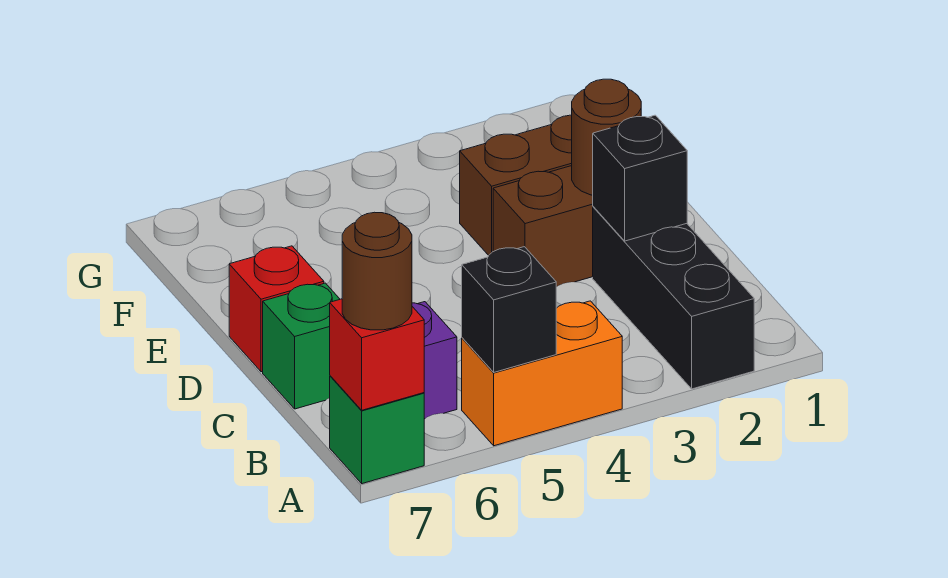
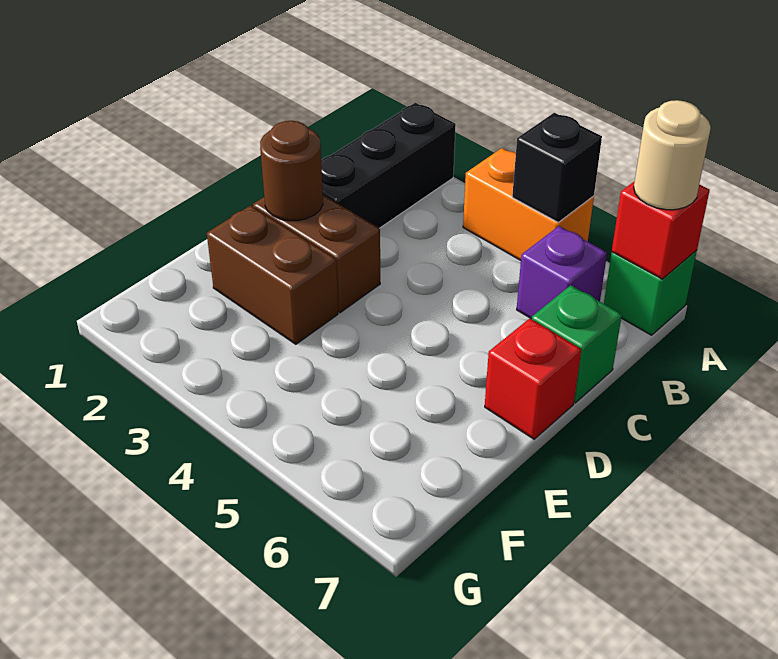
brown 1x1 round brick [342,212,412,330] -> tan 1x1 round brick [634,100,711,210]
black 1x1 brick [593,115,687,241] -> none

